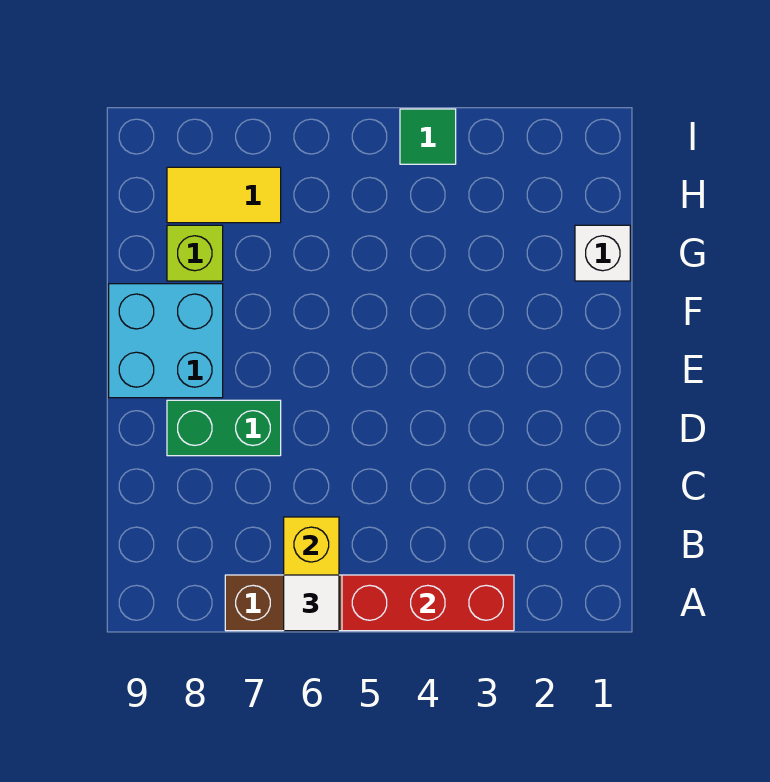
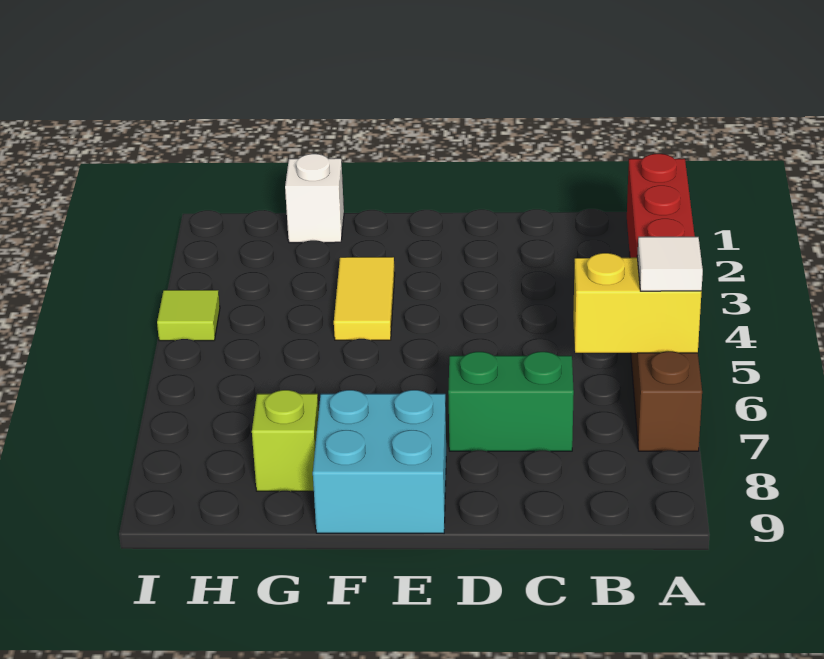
green 1x2 brick [167,400,281,456] -> green 1x2 brick turned to [448,352,574,451]
yellow 1x2 tile [167,167,281,223] -> yellow 1x2 tile moved to [334,257,395,340]
green 1x1 tile [400,109,456,164] -> lime 1x1 tile [157,290,220,341]

